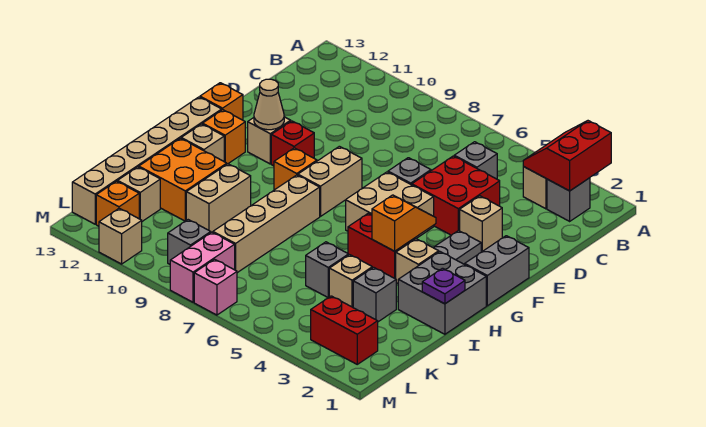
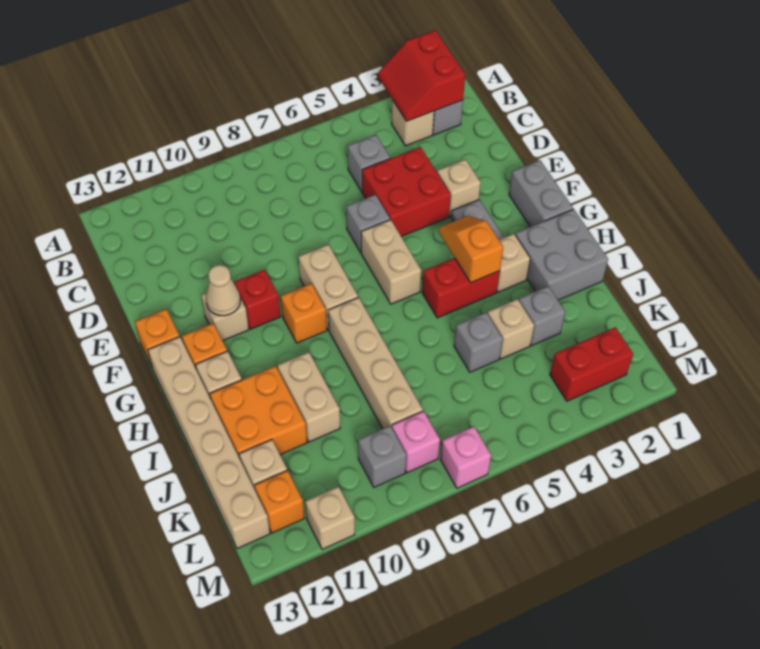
tan 2x2 brick [346,172,434,239] -> tan 1x2 brick [361,220,421,304]
purple 1x1 plate [422,268,465,304] -> none
pink 1x2 brick [170,232,235,302] -> pink 1x1 brick [392,411,440,473]

